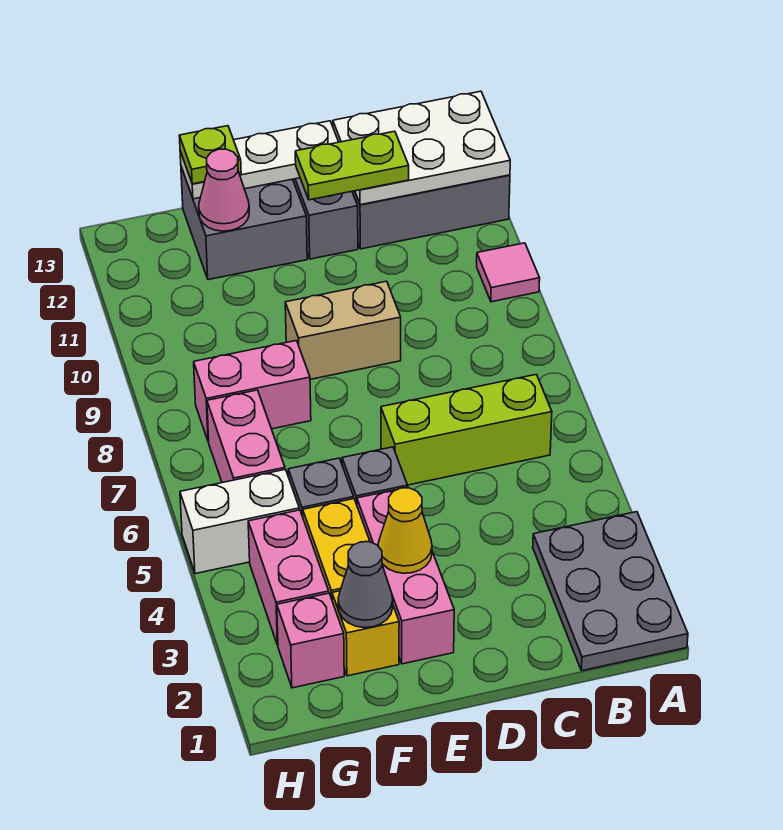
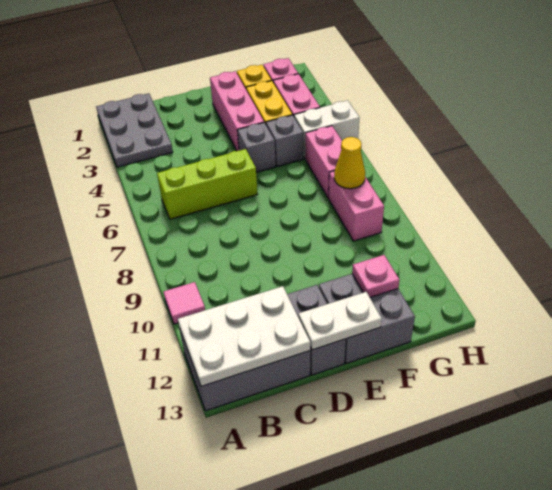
lime 1x2 plate [295,131,409,200] -> none
tan 1x2 brick [285,281,401,379] -> none
white 1x3 plate [180,121,338,199] -> white 1x2 plate [298,292,382,350]
yellow 1x1 cone [378,488,432,573] -> yellow 1x1 cone moved to [334,137,365,189]
grey 1x1 cone [338,542,393,628] -> none
pink 1x2 brick [194,341,311,442] -> pink 1x2 brick turned to [329,171,384,241]
pink 1x1 cone [199,149,249,231] -> pink 1x1 plate [352,255,399,297]
lime 1x1 plate [179,126,241,184] -> none

